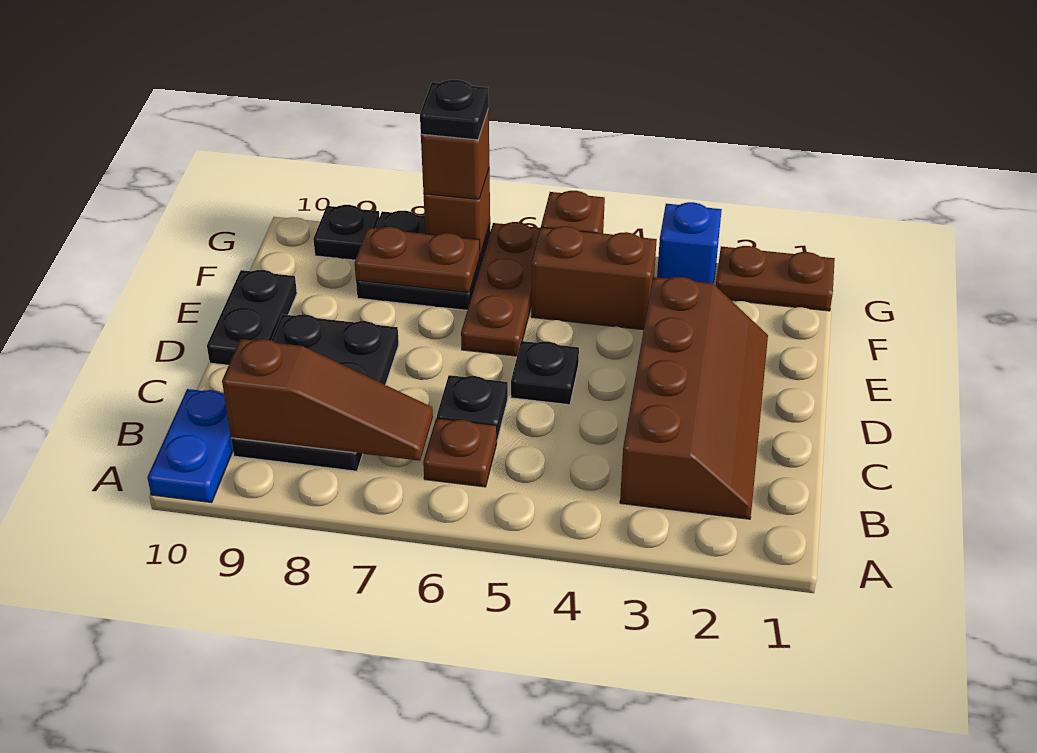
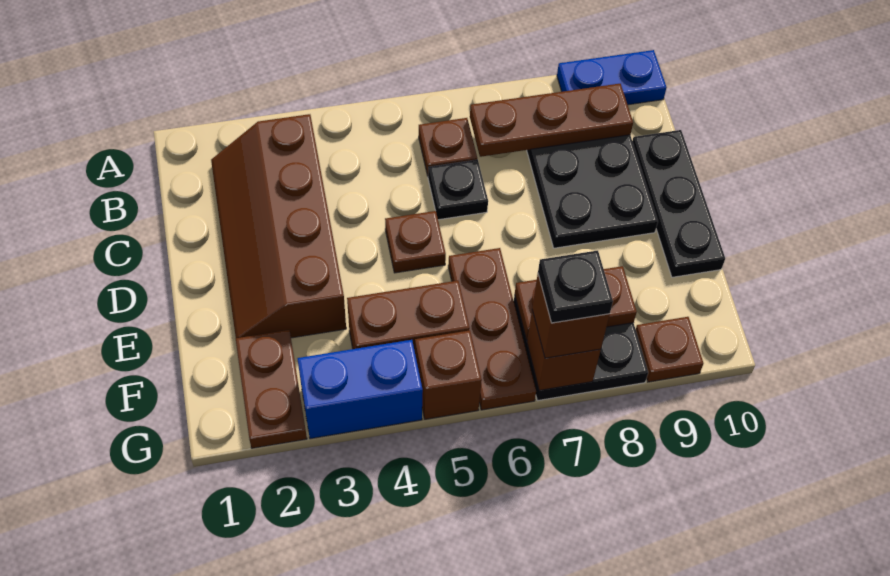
blue 1x2 plate [147,389,233,503] -> blue 1x2 plate turned to [557,50,667,105]
brown 1x3 slope [222,339,433,461] -> brown 1x3 plate [470,84,633,157]
black 1x1 plate [511,341,579,405] -> brown 1x1 plate [385,211,446,273]
black 1x2 plate [207,270,297,365] -> black 1x3 plate [632,130,725,277]
brown 1x2 plate [716,246,835,311] -> brown 1x2 plate turned to [236,330,307,448]
blue 1x1 brick [657,202,722,284] -> blue 1x2 brick [297,340,423,439]
black 1x1 plate [313,205,379,260] -> brown 1x1 plate [636,317,703,382]

